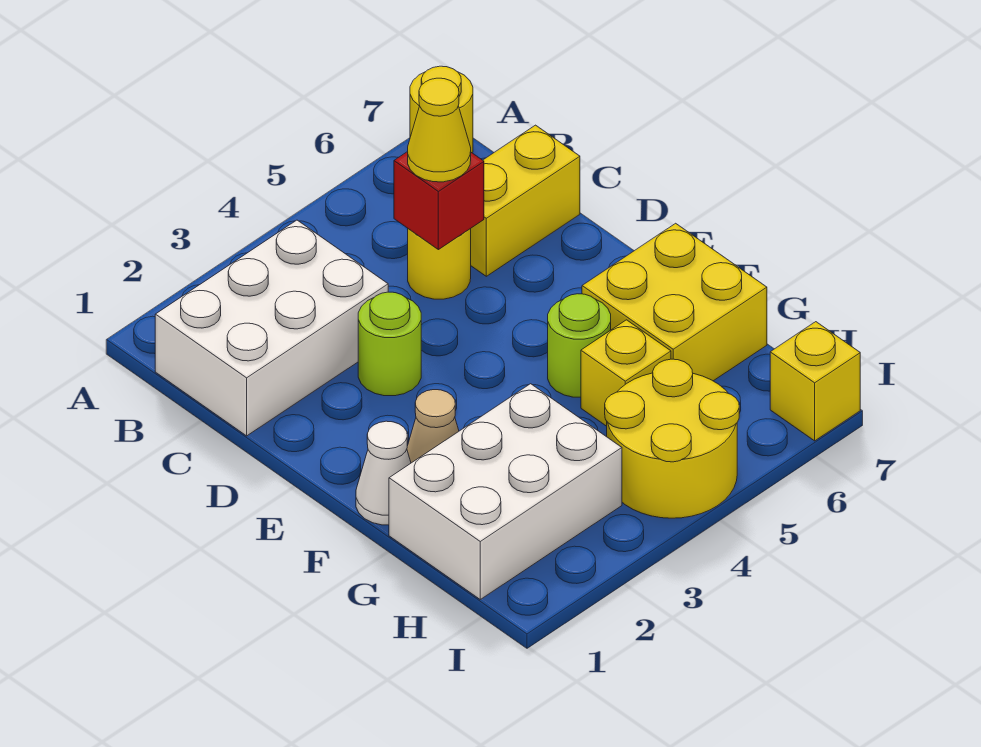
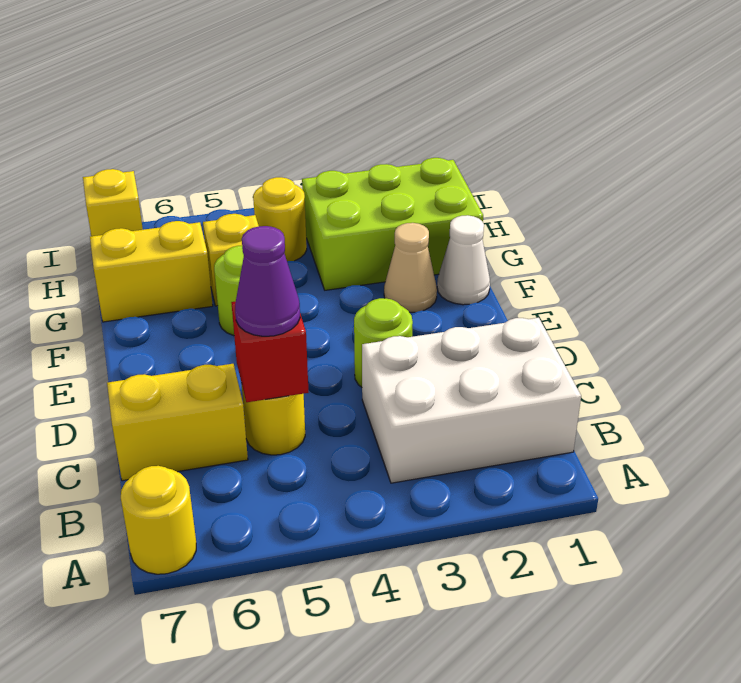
yellow 1x1 cone [408,78,471,182] -> purple 1x1 cone [235,226,300,336]
yellow 2x2 brick [582,223,767,381] -> yellow 1x2 brick [90,221,213,322]
white 2x3 brick [389,384,622,599] -> lime 2x3 brick [302,158,483,290]
yellow 2x2 round brick [605,359,739,518] -> yellow 1x1 round brick [253,177,307,261]

